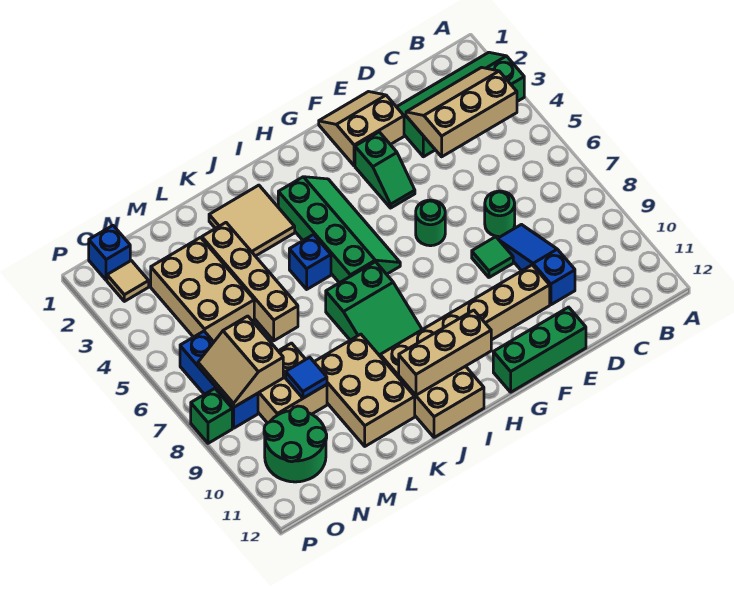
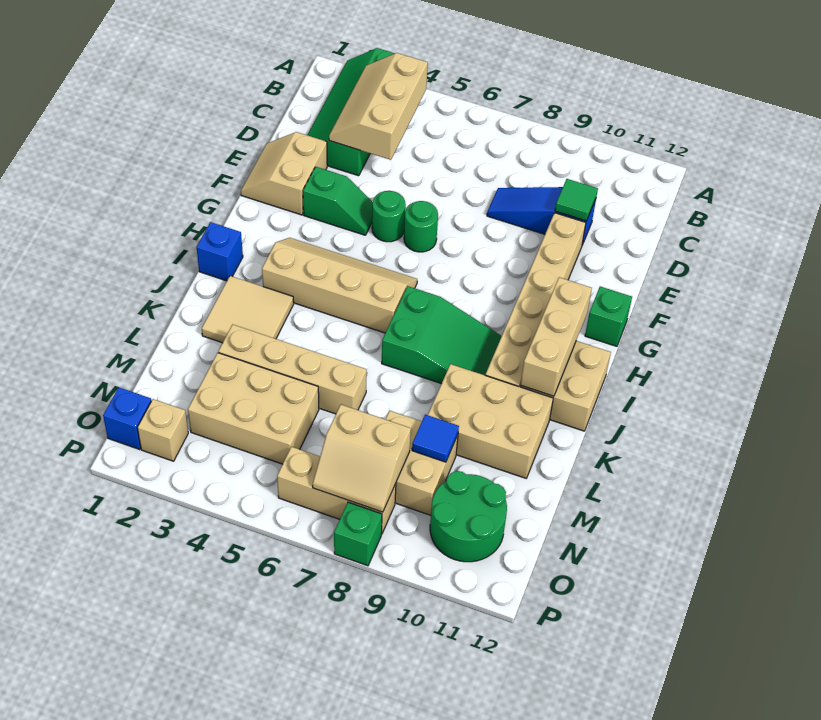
green 1x1 round brick [485,191,515,237] -> green 1x1 round brick moved to [372,191,406,242]
green 1x1 tile [472,237,513,277] -> green 1x1 tile moved to [555,179,598,221]
green 1x3 brick [493,307,586,392] -> green 1x1 brick [585,287,632,346]
green 2x4 slope [278,177,400,283] -> tan 2x4 slope [262,238,417,333]
blue 1x1 brick [289,235,331,289] -> blue 1x1 brick moved to [197,222,243,281]
tan 1x1 tile [107,261,149,301] -> tan 1x1 brick [137,399,188,461]
blue 1x3 brick [180,331,258,428] -> tan 1x3 brick [277,447,396,534]

